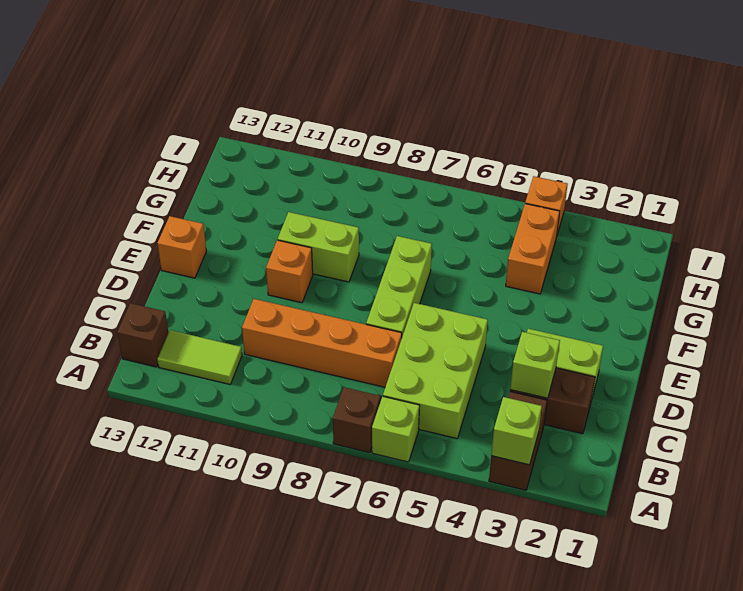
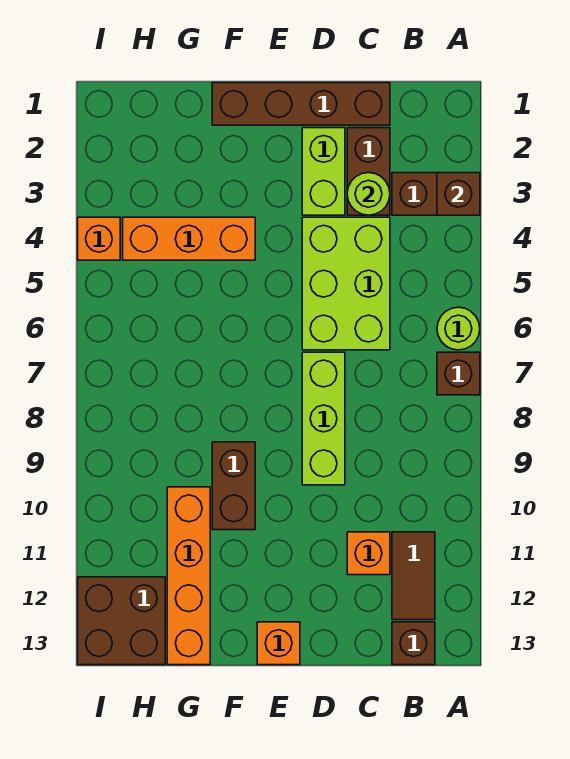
lime 1x1 brick [491,397,542,465] -> brown 1x1 brick [437,173,480,215]
lime 1x1 brick [372,397,420,462] -> lime 1x1 round brick [437,307,480,350]
lime 2x3 brick [383,303,488,438] -> lime 2x3 brick turned to [302,217,390,350]
lime 1x2 tile [157,330,242,384] -> brown 1x2 tile [392,532,435,620]
none -> brown 1x4 brick [212,83,390,125]
lime 1x1 brick [510,332,560,398] -> lime 1x1 round brick [347,173,390,215]
orange 1x4 brick [242,299,402,387] -> orange 1x4 brick moved to [167,487,210,665]
lime 1x3 brick [366,236,432,336] -> lime 1x3 brick turned to [302,352,345,485]
orange 1x1 brick [266,240,313,303] -> orange 1x1 brick moved to [347,532,390,575]
lime 1x2 brick [278,212,359,282] -> brown 1x2 brick [212,442,255,530]
orange 1x2 brick [506,204,560,294] -> orange 1x3 brick [123,217,255,260]
none -> brown 2x2 brick [78,577,165,665]

